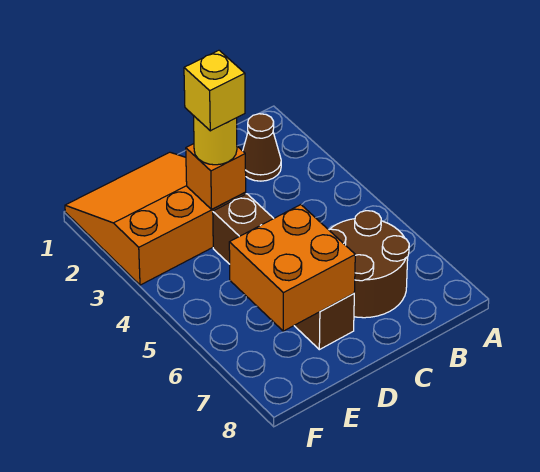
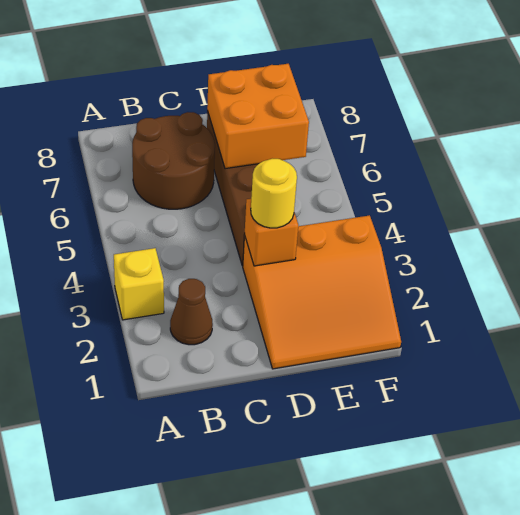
yellow 1x1 brick [184,50,245,131] -> yellow 1x1 brick moved to [114,248,164,320]

